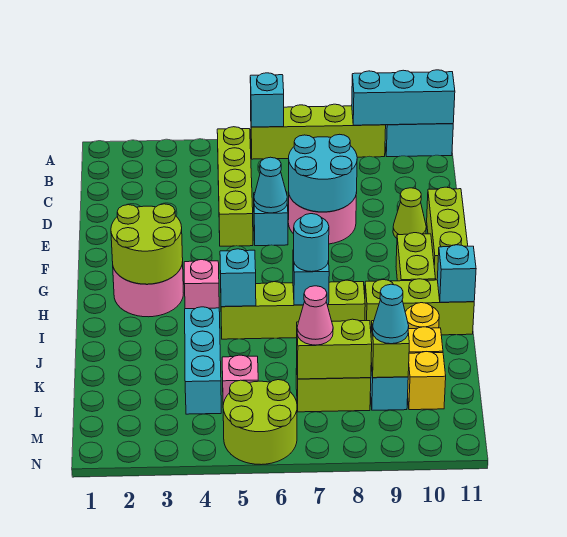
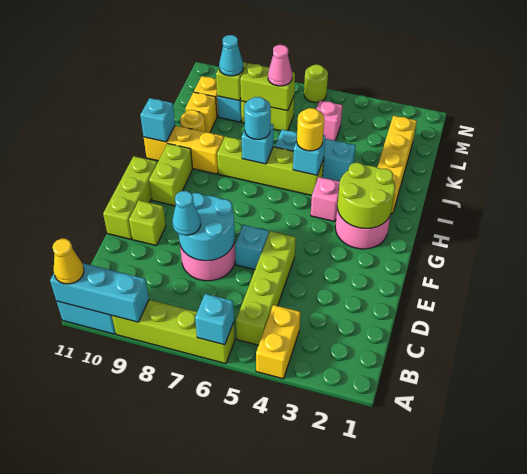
none -> yellow 1x2 brick [256,305,300,379]
none -> yellow 1x1 cone [52,239,84,284]
cyan 1x1 cone [254,157,287,213] -> cyan 1x1 cone moved to [172,191,201,235]
lime 1x1 cone [393,188,426,238] -> lime 1x1 brick [129,200,166,246]
none -> yellow 1x4 brick [378,116,417,214]
none -> yellow 1x1 round brick [297,108,324,151]
lime 1x3 brick [365,279,474,335] -> yellow 1x3 brick [144,126,224,174]
cyan 1x3 brick [185,307,221,414] -> cyan 1x3 brick turned to [275,129,355,182]
lime 2x2 round brick [223,380,297,465] -> lime 1x1 round brick [304,65,328,102]

